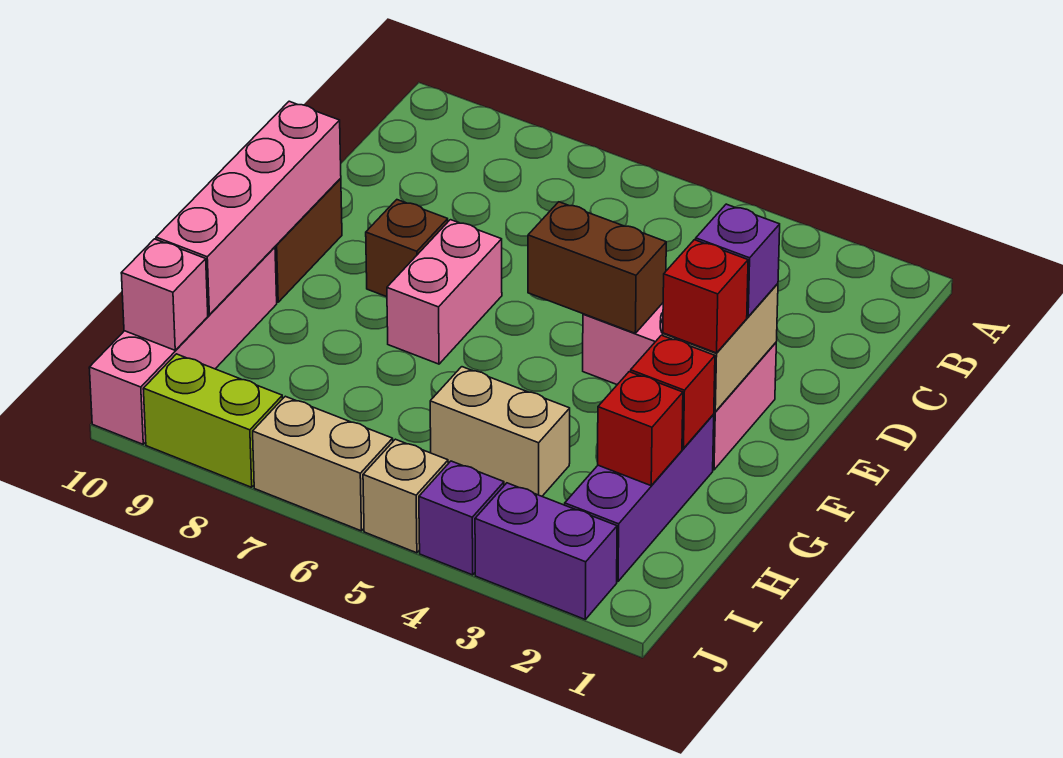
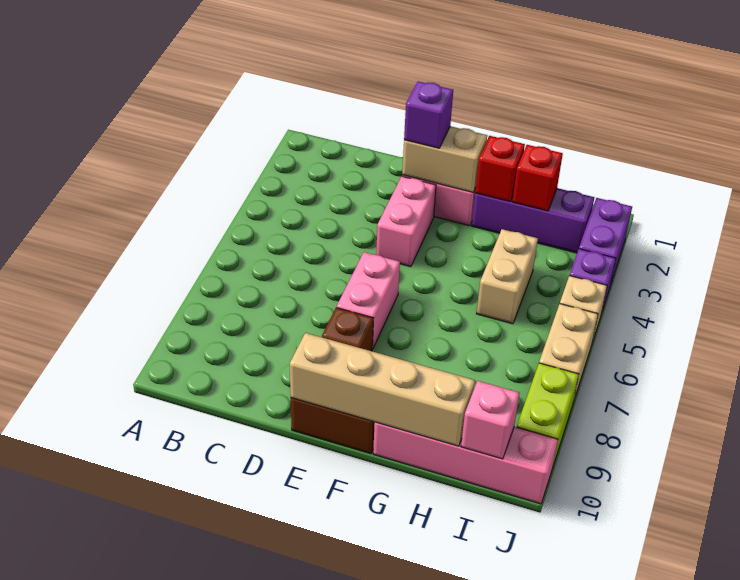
brown 1x2 brick [528,202,666,333] -> none
pink 1x2 brick [387,220,502,364] -> pink 1x2 brick turned to [337,252,400,349]
pink 1x4 brick [156,101,341,315] -> tan 1x4 brick [290,333,475,446]
red 1x1 brick [663,240,748,353] -> none

